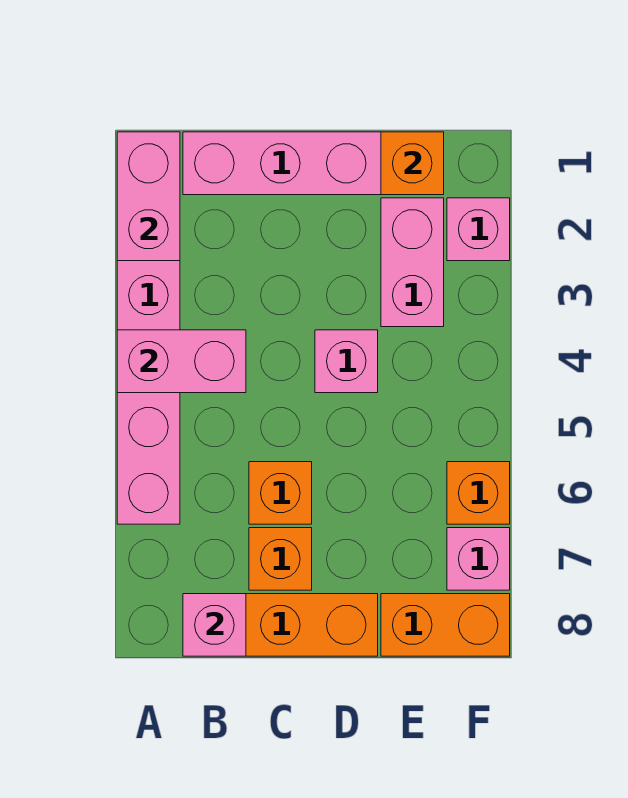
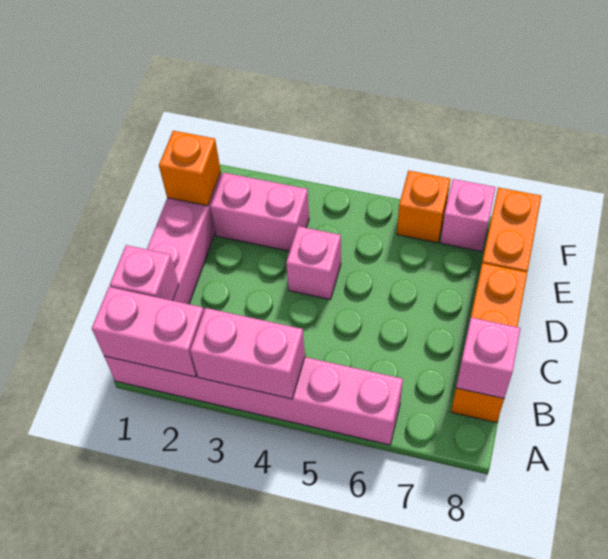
pink 1x2 brick [117,330,246,393] -> pink 1x2 brick turned to [190,308,305,399]
orange 1x1 brick [249,462,312,524] -> none
orange 1x1 brick [249,528,312,590] -> none
pink 1x1 brick [447,198,510,261] -> pink 1x1 brick moved to [110,245,179,301]

